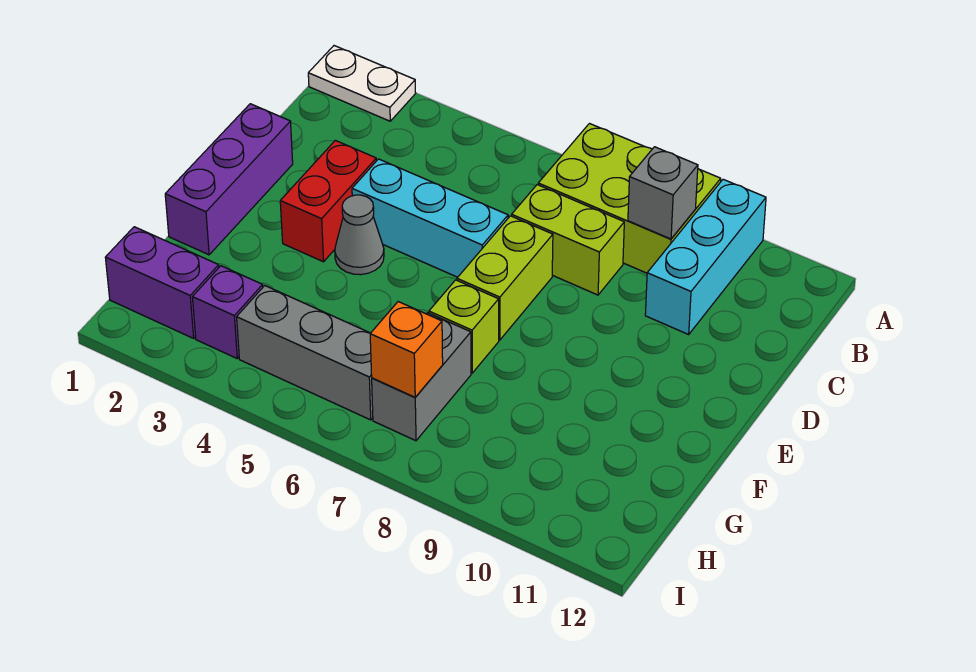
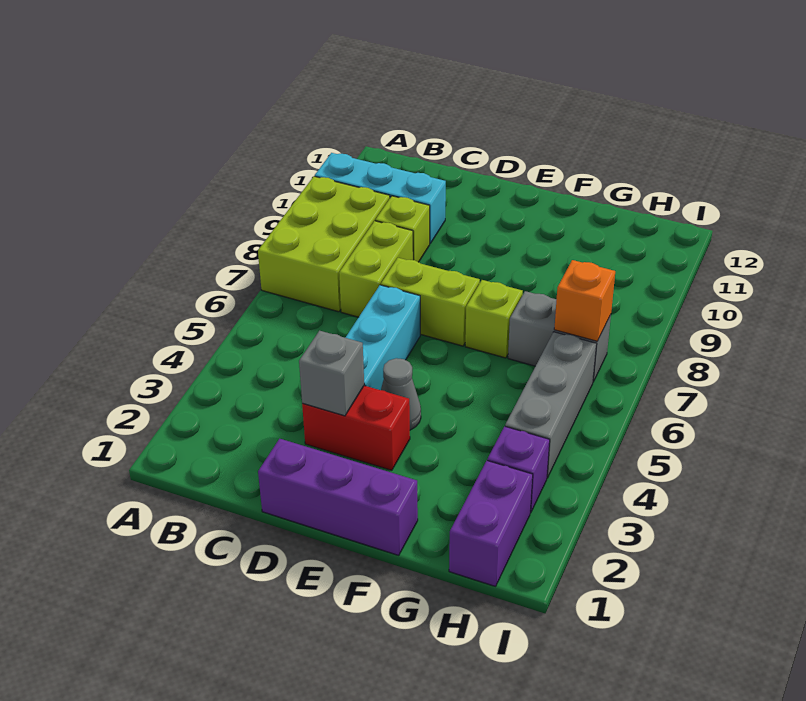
white 1x2 plate [308,46,416,121] -> none
grey 1x1 brick [628,147,698,239] -> grey 1x1 brick moved to [299,331,364,416]
none -> lime 1x1 brick [375,196,430,262]

